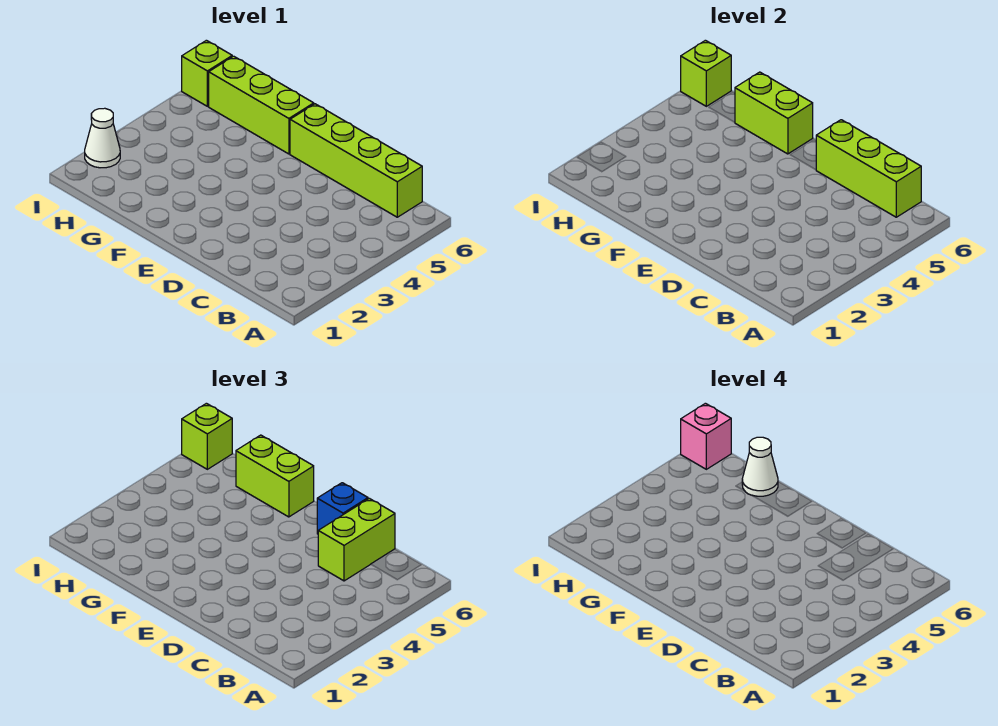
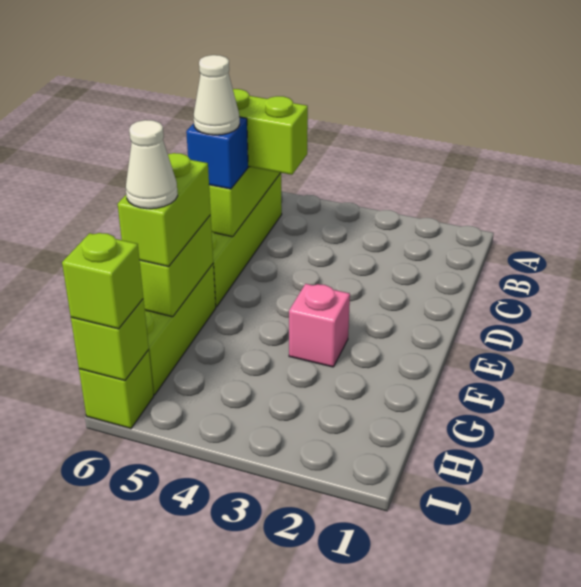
white 1x1 cone [85,108,120,168] -> white 1x1 cone moved to [194,55,240,135]
pink 1x1 brick [681,403,731,469] -> pink 1x1 brick moved to [289,284,350,367]

